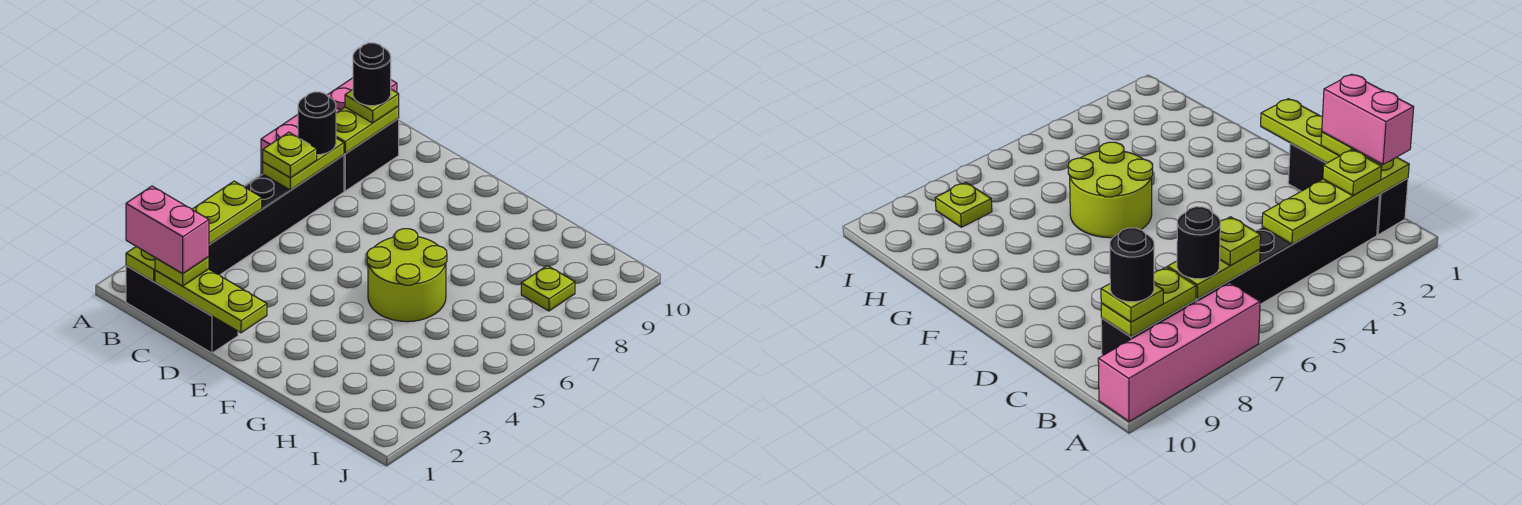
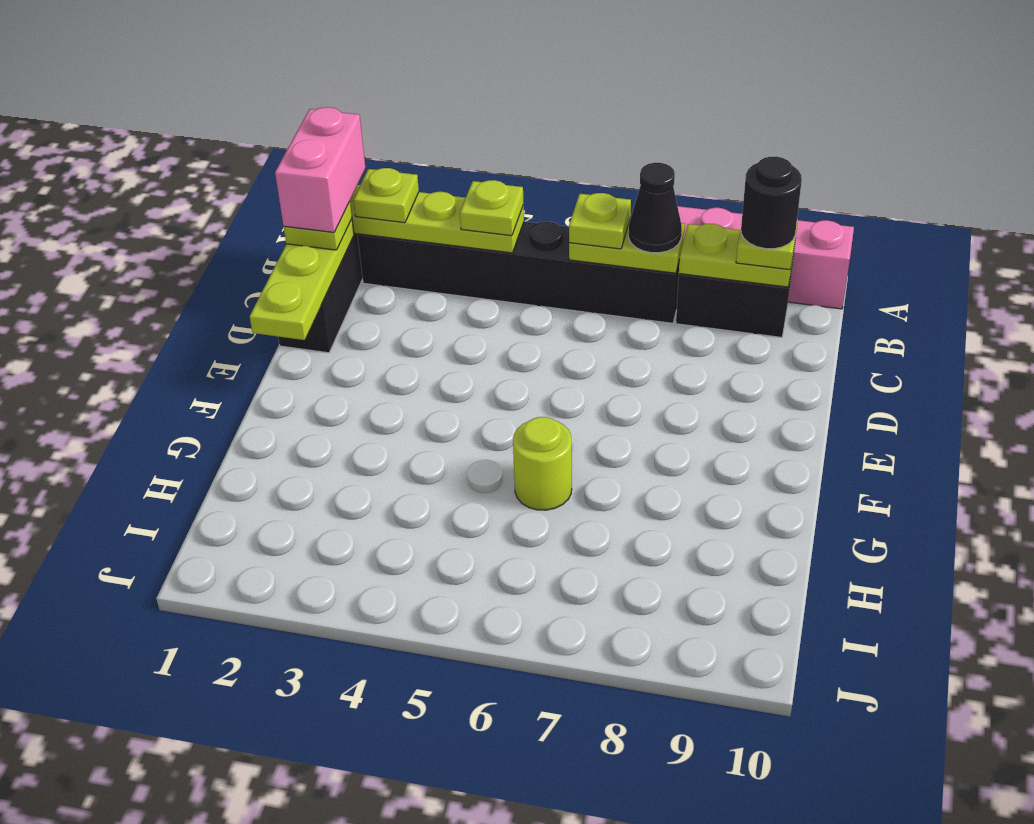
black 1x1 round brick [298,92,336,155] -> black 1x1 cone [629,163,682,253]
lime 2x2 round brick [367,229,447,322] -> lime 1x1 round brick [513,417,572,510]
lime 1x1 plate [521,266,575,311] -> lime 1x1 plate moved to [460,180,524,236]

